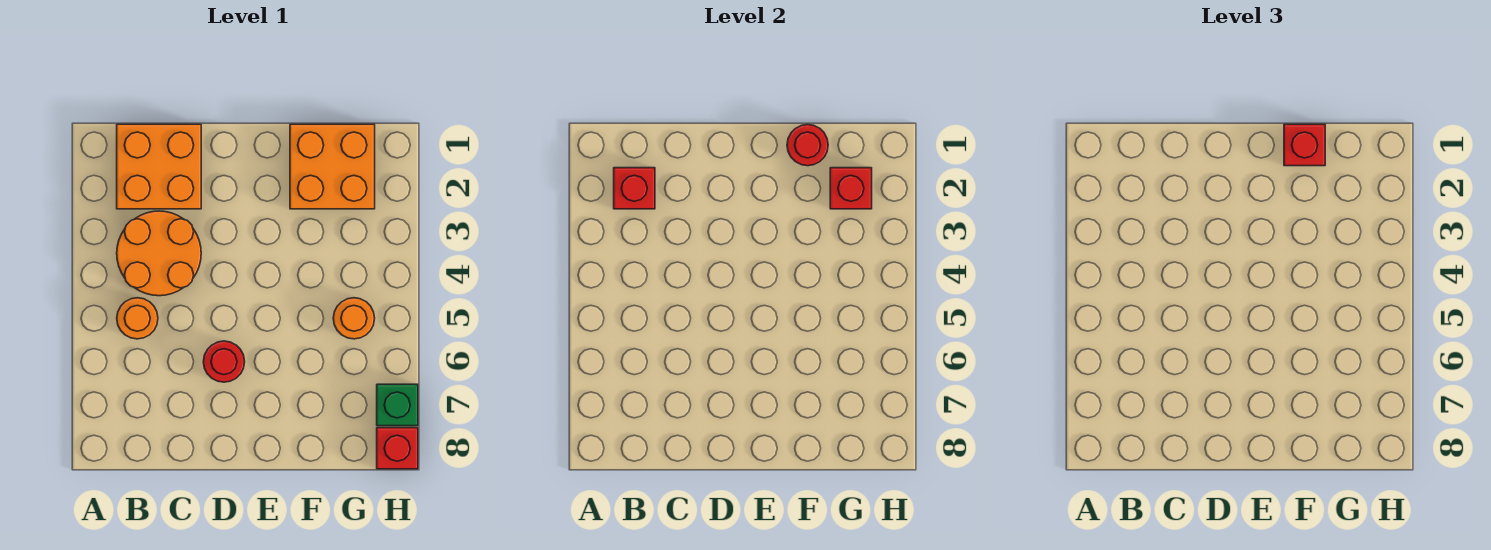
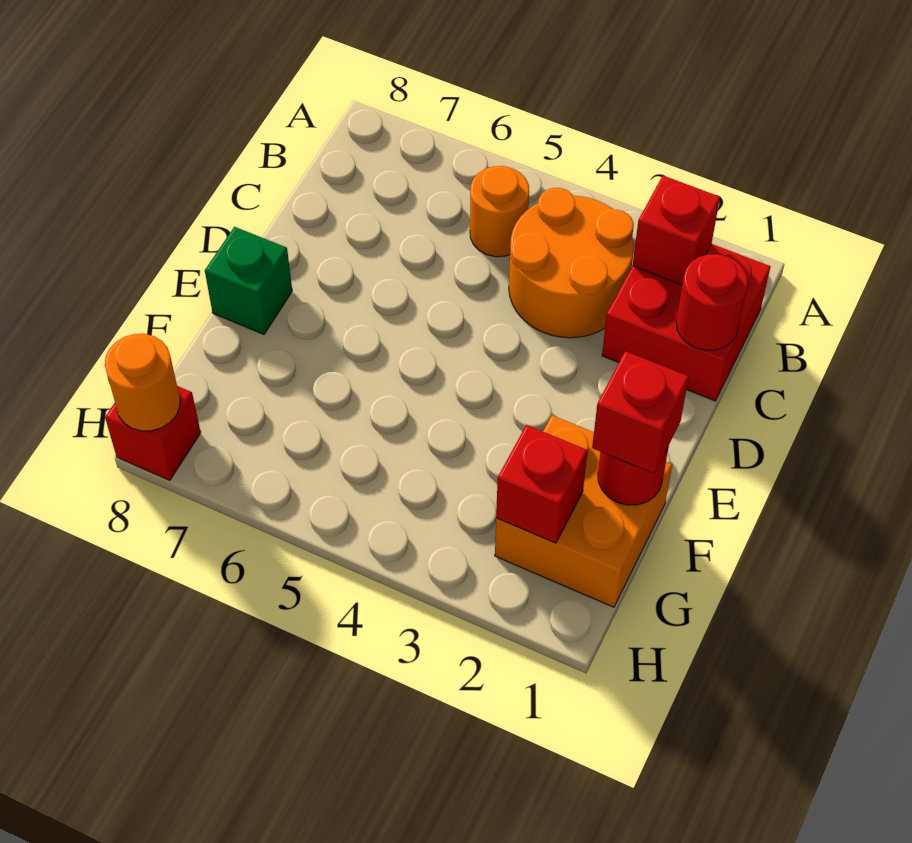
orange 2x2 brick [117,124,201,209] -> red 2x2 brick [602,244,771,401]
red 1x1 round brick [203,341,245,382] -> red 1x1 round brick moved to [676,254,748,350]
orange 1x1 round brick [333,298,375,339] -> orange 1x1 round brick moved to [105,334,180,431]
green 1x1 brick [377,384,418,426] -> green 1x1 brick moved to [205,227,292,334]

